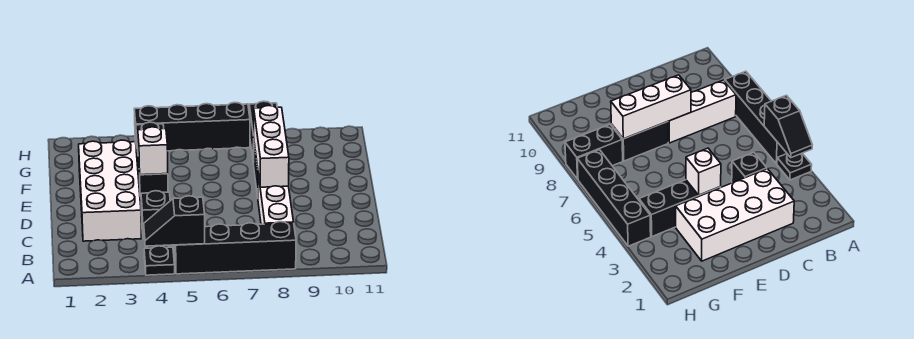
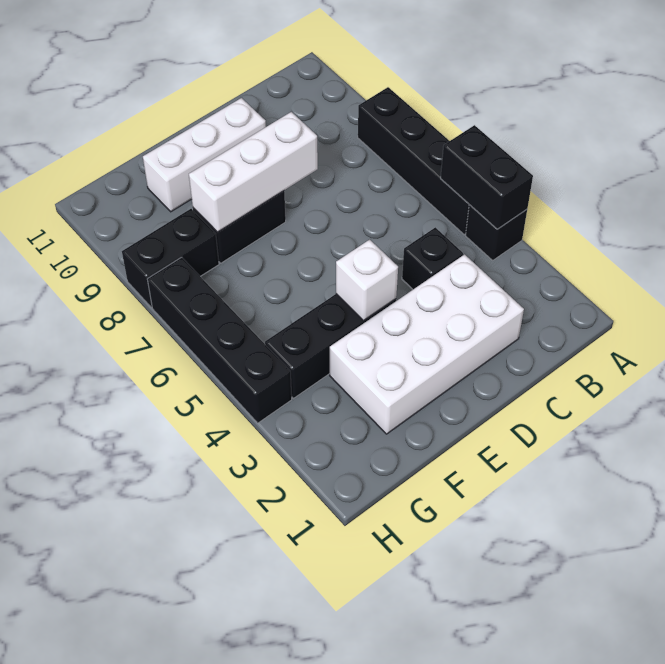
black 1x1 plate [144,246,175,275] -> black 1x1 brick [466,205,527,260]
black 1x2 slope [144,196,205,246] -> black 1x2 brick [441,125,533,229]
white 1x3 brick [258,174,294,224] -> white 1x3 brick moved to [143,98,266,212]

